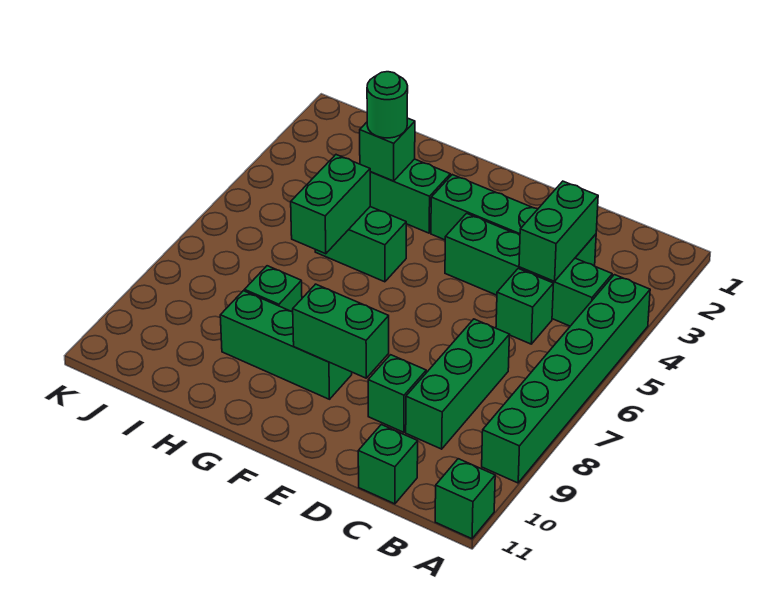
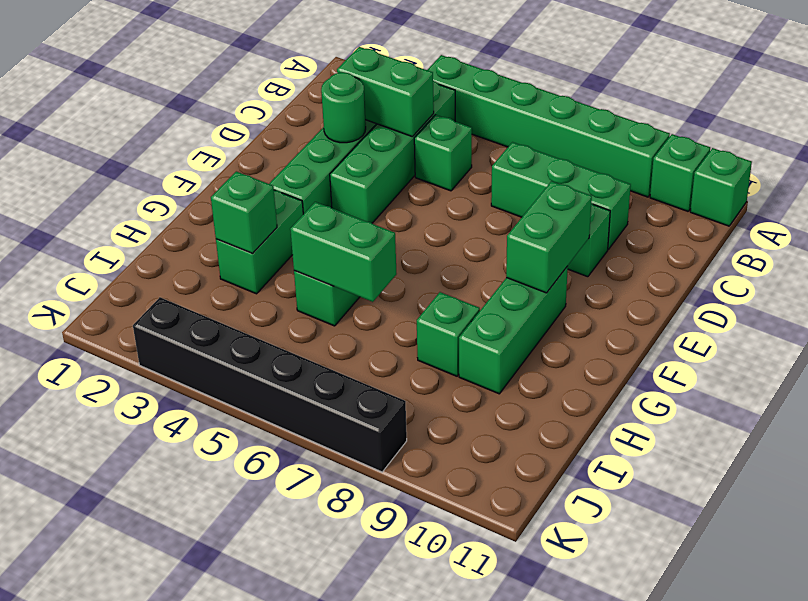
green 1x1 brick [358,425,418,504] -> green 1x1 brick moved to [650,134,710,211]
green 1x1 round brick [367,72,408,138] -> green 1x1 round brick moved to [321,72,366,143]
none -> black 1x6 brick [133,297,407,472]

